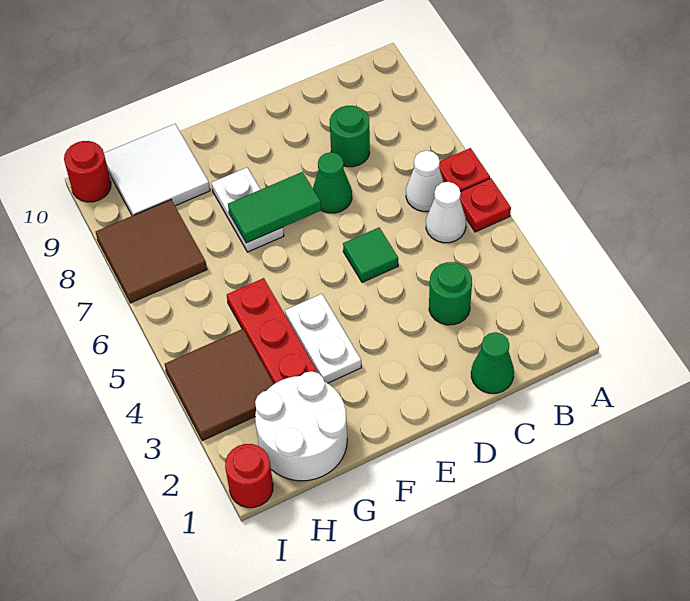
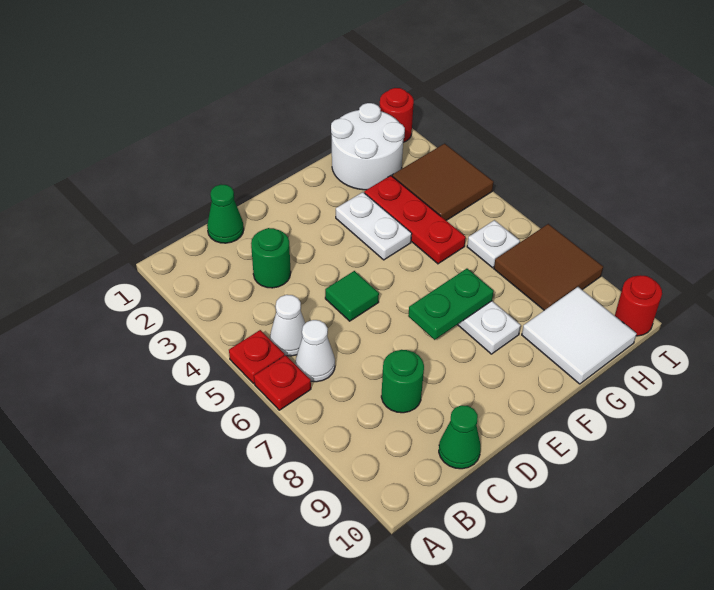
green 1x1 cone [313,152,352,213] -> green 1x1 cone moved to [439,405,481,469]
green 1x2 tile [228,172,321,243] -> green 1x2 plate [408,269,494,340]
none -> white 1x1 plate [467,220,520,268]

